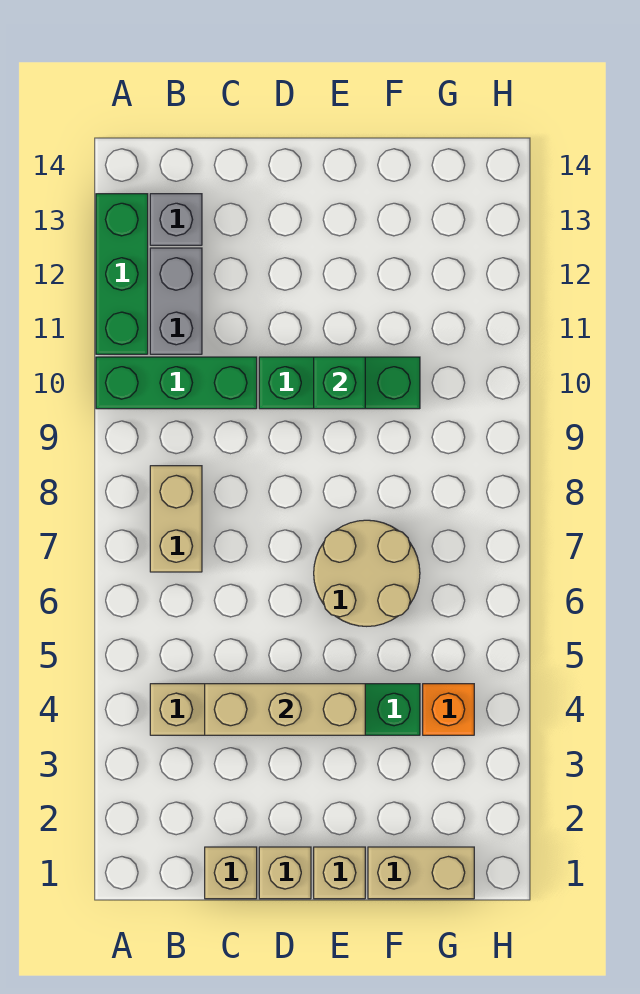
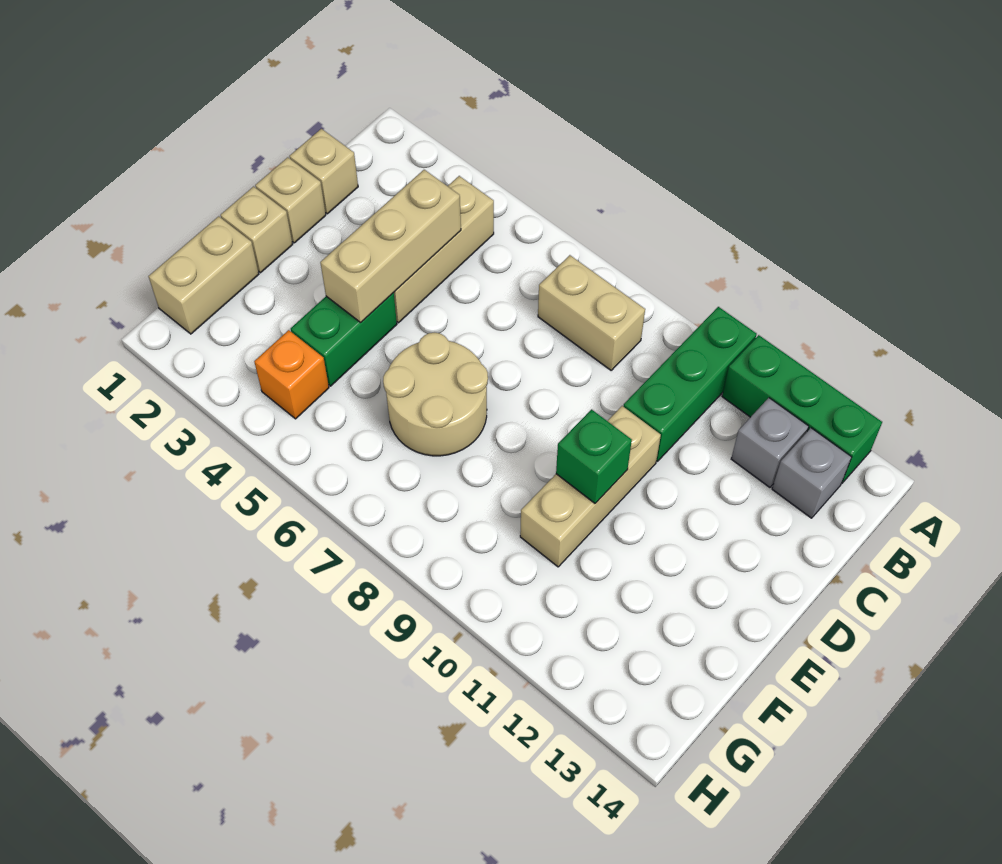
grey 1x2 brick [150,248,202,354] -> grey 1x1 brick [731,398,809,487]
green 1x3 brick [259,357,420,409] -> tan 1x3 brick [520,406,661,567]

